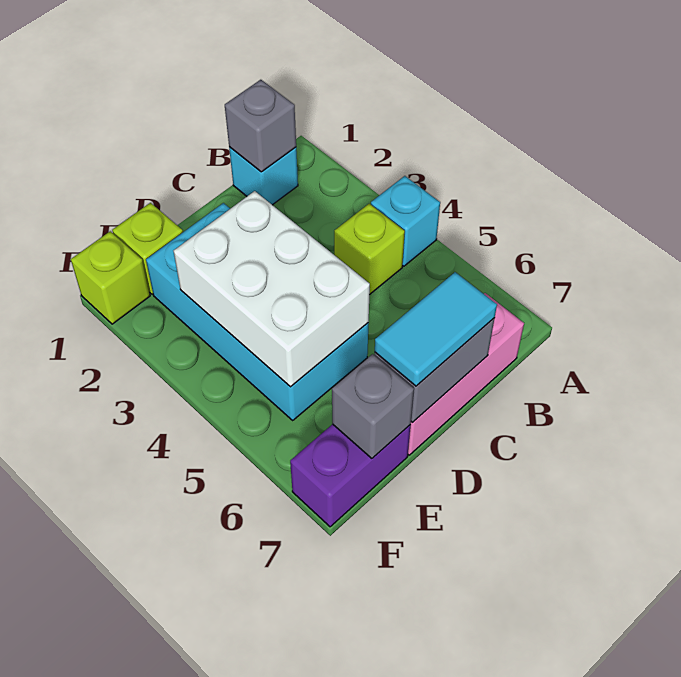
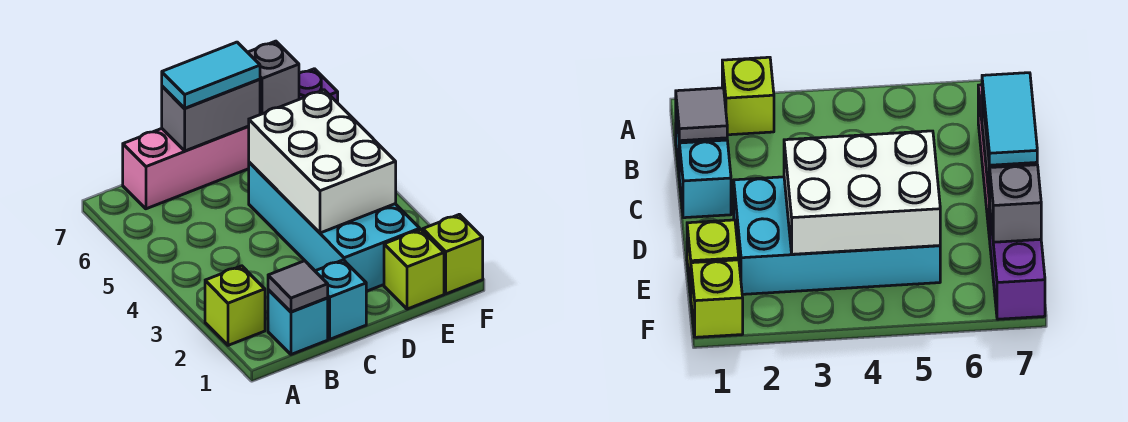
cyan 1x1 brick [371,176,440,266] -> cyan 1x1 brick moved to [315,260,366,339]
grey 1x1 brick [225,80,296,172] -> grey 1x1 tile [268,261,328,312]
lime 1x1 brick [334,204,405,295] -> lime 1x1 brick moved to [205,266,265,345]

